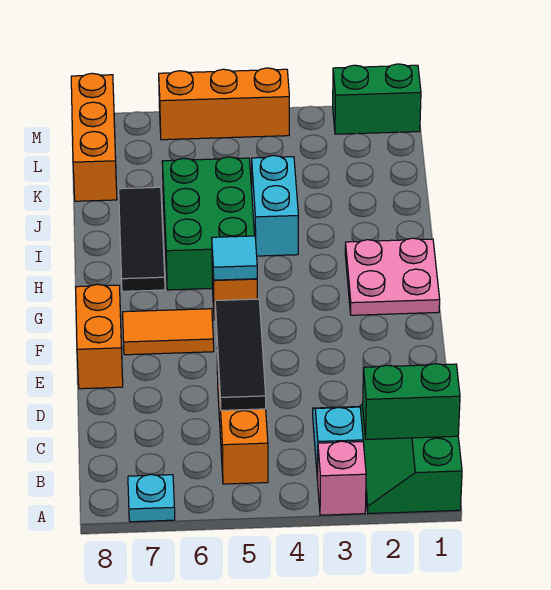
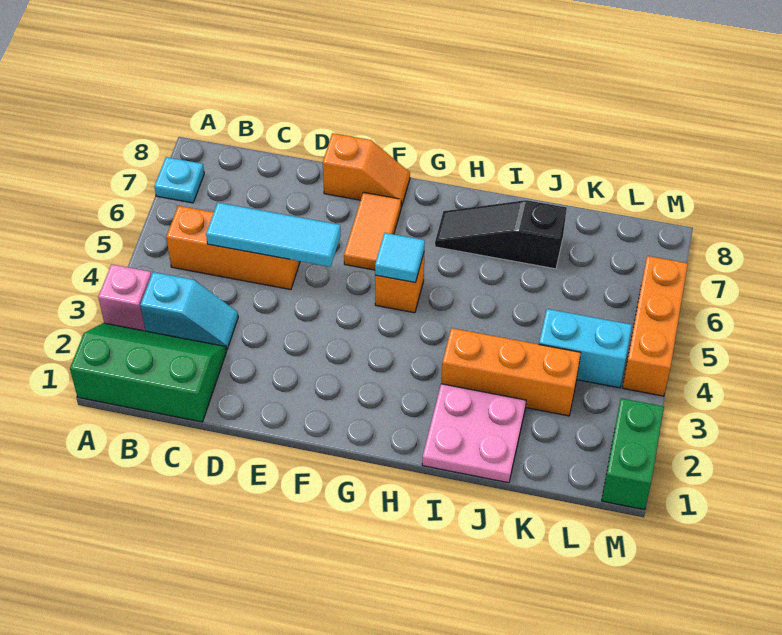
green 1x2 brick [363,364,460,439] -> none
black 1x3 tile [215,299,266,410] -> cyan 1x3 tile [206,203,341,267]
orange 1x2 brick [76,284,123,389] -> orange 1x2 slope [323,133,410,207]
pink 2x2 plate [345,238,440,315] -> pink 2x2 plate moved to [422,384,526,483]
green 2x3 brick [162,157,254,290] -> none
black 1x3 tile [119,187,165,291] -> black 1x3 slope [435,200,567,269]
cyan 1x2 brick [252,156,298,256] -> cyan 1x2 brick moved to [539,309,632,388]
orange 1x3 brick [71,73,117,201] -> orange 1x3 brick moved to [441,328,581,416]

